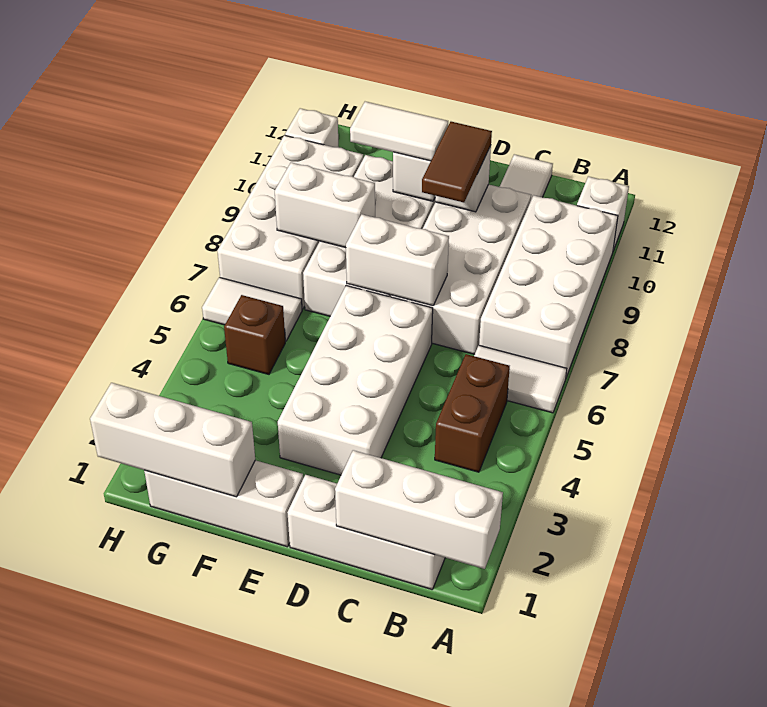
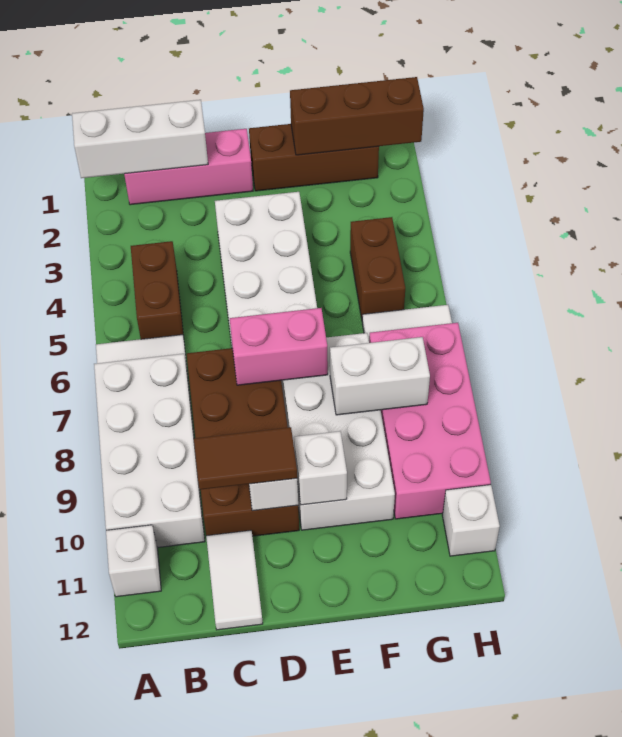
white 1x3 brick [287,475,445,589] -> pink 1x3 brick [124,129,253,205]
white 2x4 brick [391,184,531,354] -> brown 2x4 brick [187,348,299,536]
white 1x2 brick [346,214,449,306] -> pink 1x2 brick [230,308,328,385]
brown 1x2 tile [422,122,492,202] -> brown 1x2 tile turned to [194,427,297,490]
white 1x3 brick [144,460,303,547] -> brown 1x3 brick [249,124,379,191]
white 1x2 tile [350,102,448,161] -> none
white 1x3 brick [90,383,255,497] -> brown 1x3 brick [290,77,424,155]
brown 1x1 brick [224,295,285,374] -> brown 1x2 brick [350,217,405,319]
white 2x4 brick [217,135,363,309] -> pink 2x4 brick [369,323,491,519]

